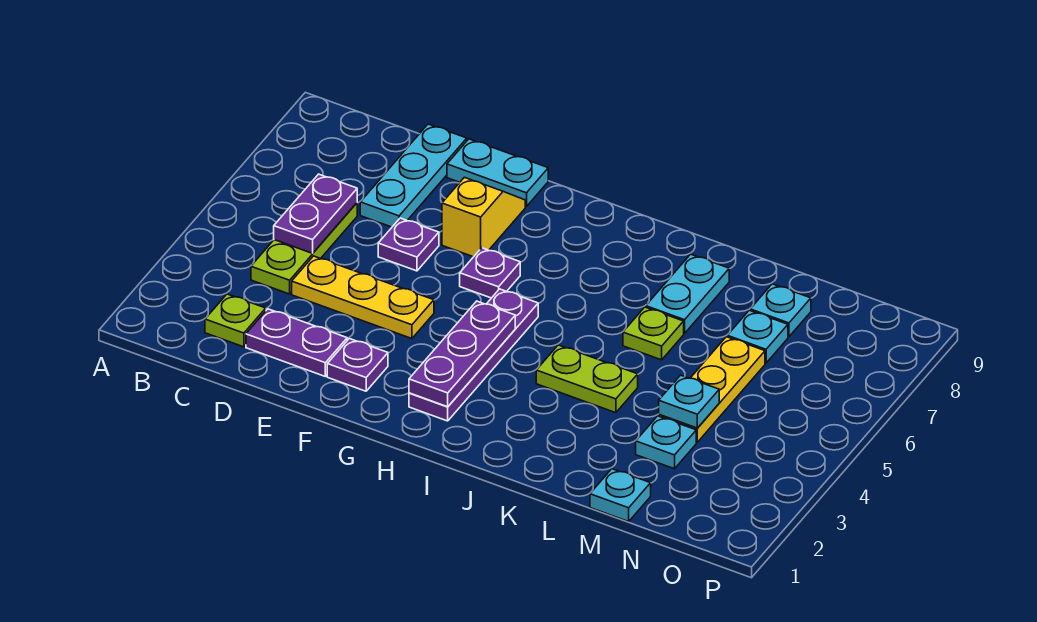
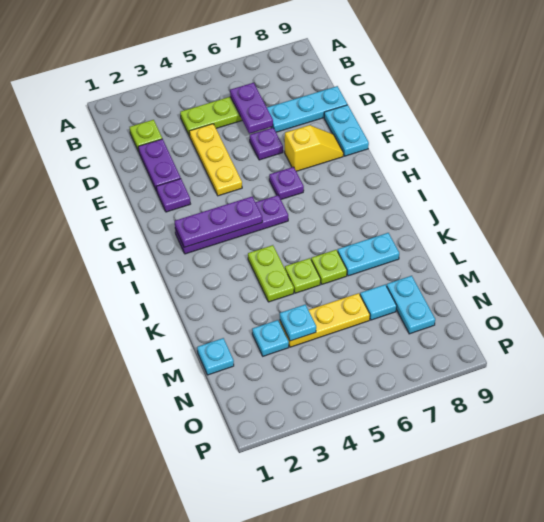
purple 1x2 plate [274,174,357,253] -> purple 1x2 plate turned to [230,83,273,134]
none -> lime 1x1 plate [285,258,321,293]
cyan 1x1 plate [727,310,788,363] -> cyan 1x1 tile [360,285,397,320]
cyan 1x1 plate [750,284,811,337] -> cyan 1x2 plate [387,276,435,334]

